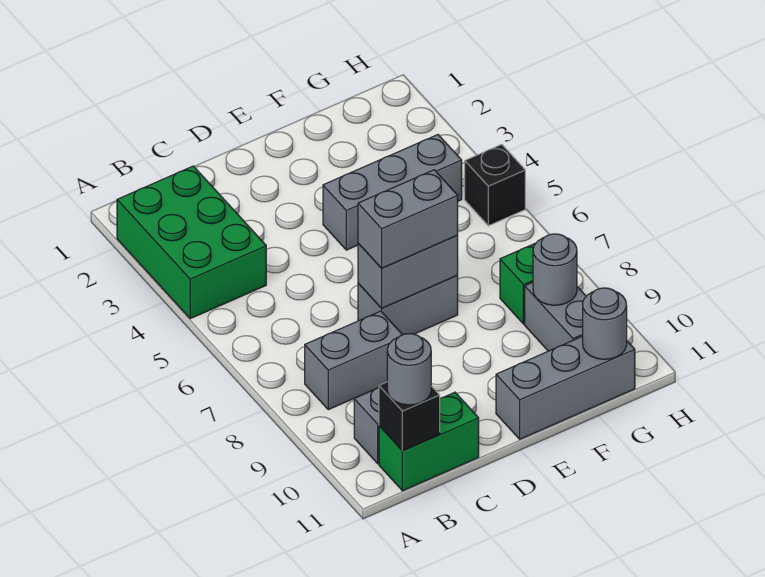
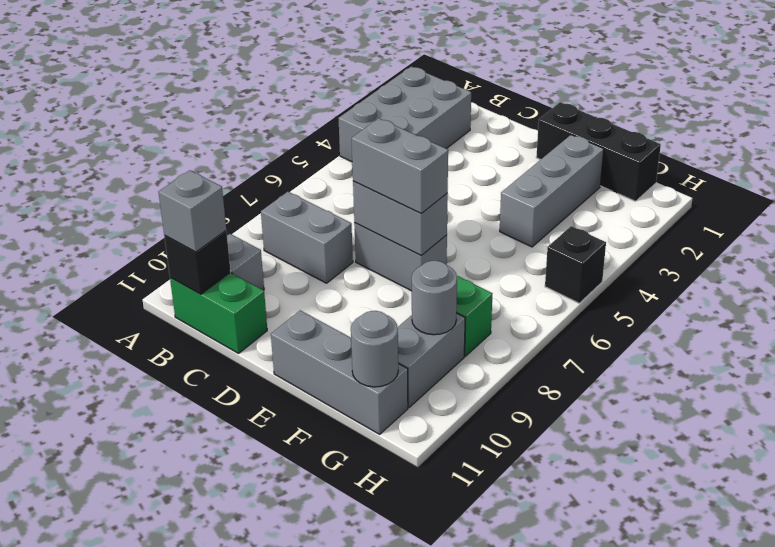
green 2x3 brick [117,166,266,319] -> grey 2x3 brick [338,67,471,162]
grey 1x1 round brick [387,334,431,405] -> grey 1x1 brick [159,170,226,252]
none -> black 1x3 brick [536,102,661,201]
grey 1x3 brick [323,135,462,250] -> grey 1x3 brick turned to [500,135,604,247]

